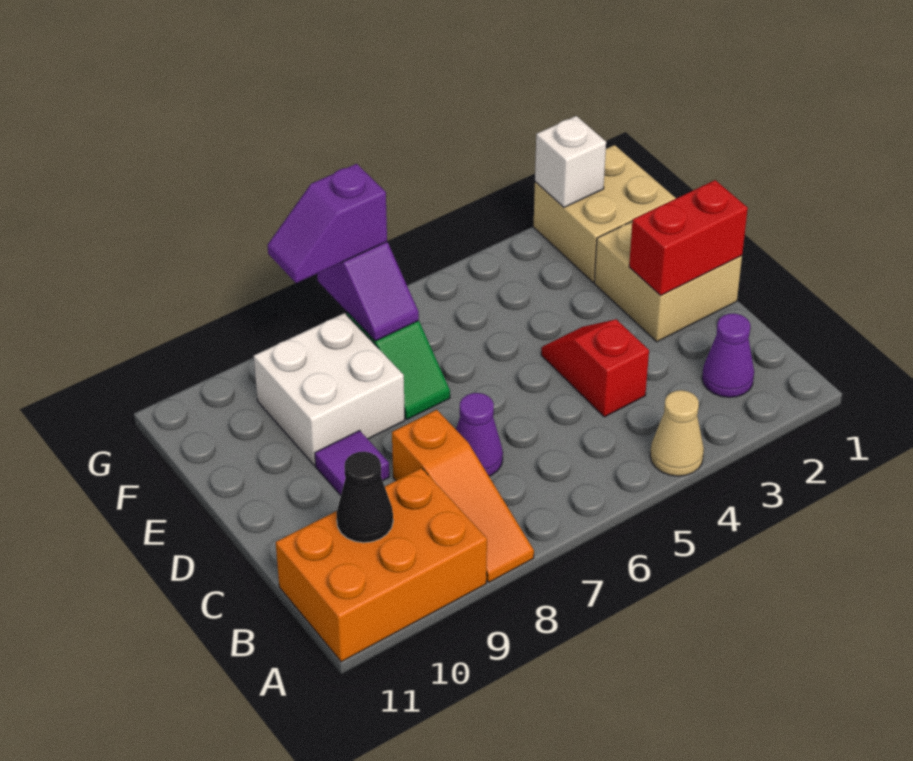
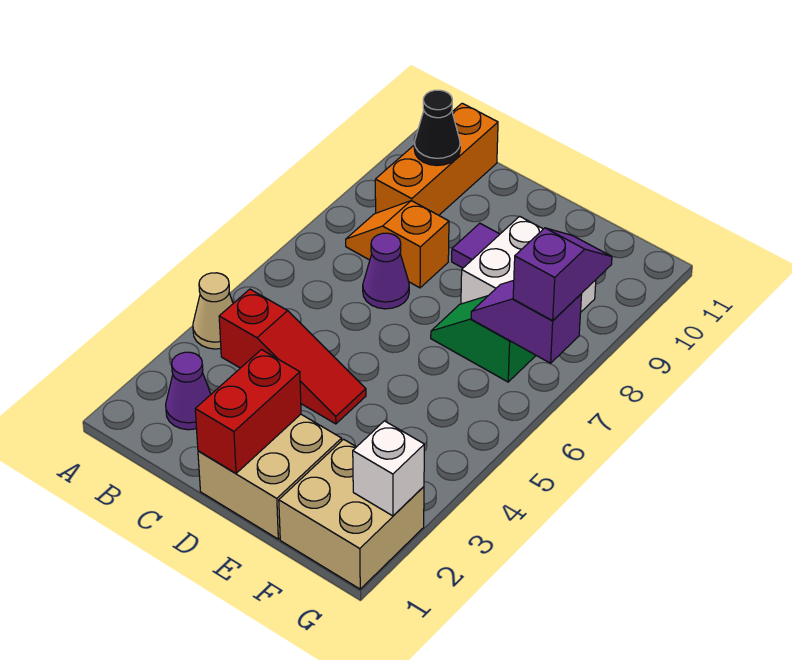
orange 1x3 slope [392,410,534,582] -> orange 1x2 slope [346,201,449,288]
orange 2x3 brick [276,468,487,662] -> orange 1x3 brick [375,103,498,215]
red 1x2 slope [541,319,649,417] -> red 1x3 slope [219,289,366,424]

